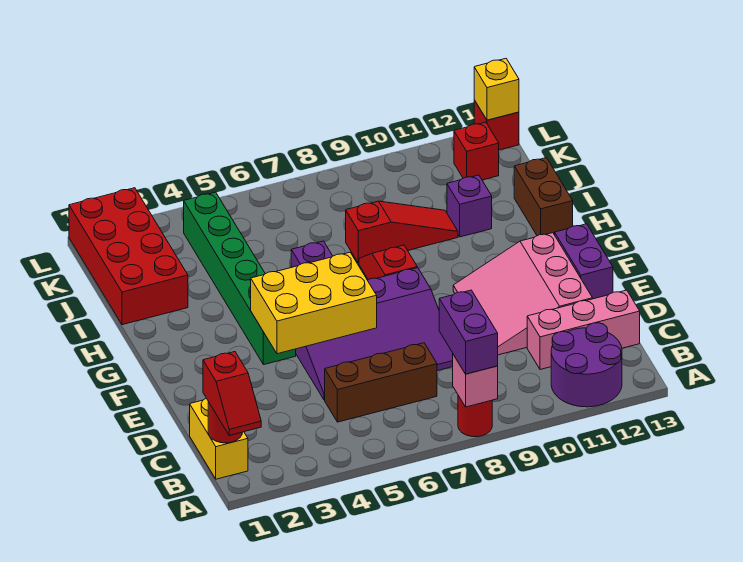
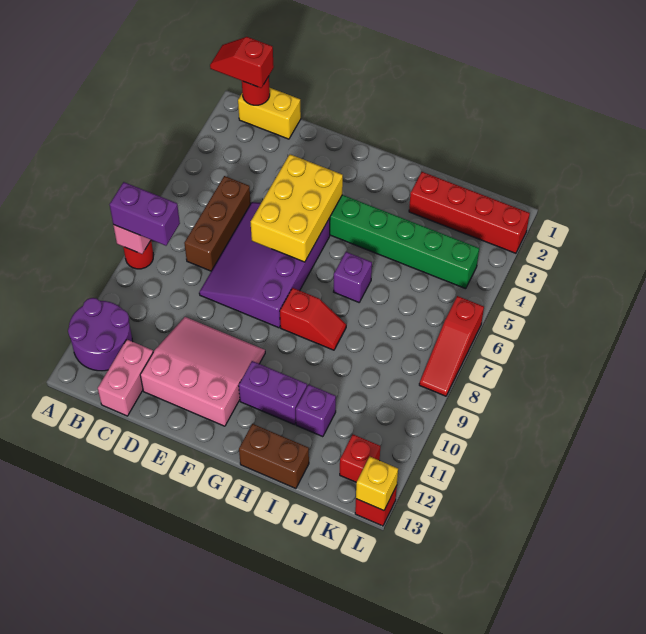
pink 1x3 brick [527,290,640,370] -> pink 1x2 brick [98,340,153,416]
purple 1x2 brick [555,224,613,299] -> purple 1x2 brick moved to [239,361,307,425]
red 2x4 brick [69,188,188,325] -> red 1x4 brick [409,172,530,253]
red 1x3 slope [346,201,458,263] -> red 1x3 slope moved to [419,296,484,396]

